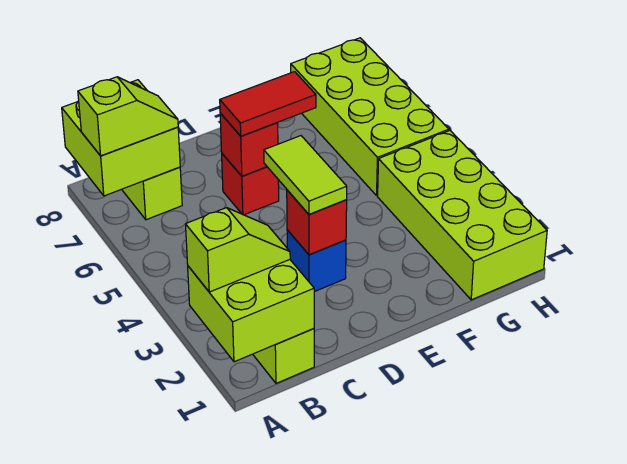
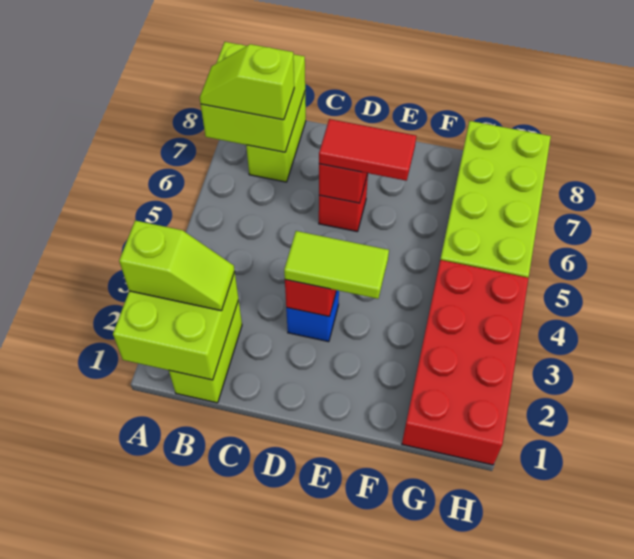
lime 1x2 slope [78,77,178,156] -> lime 1x2 slope turned to [200,44,294,120]
lime 1x2 tile [264,136,347,214] -> lime 1x2 tile turned to [284,231,389,299]
lime 2x4 brick [378,131,547,300] -> red 2x4 brick [402,260,528,465]

